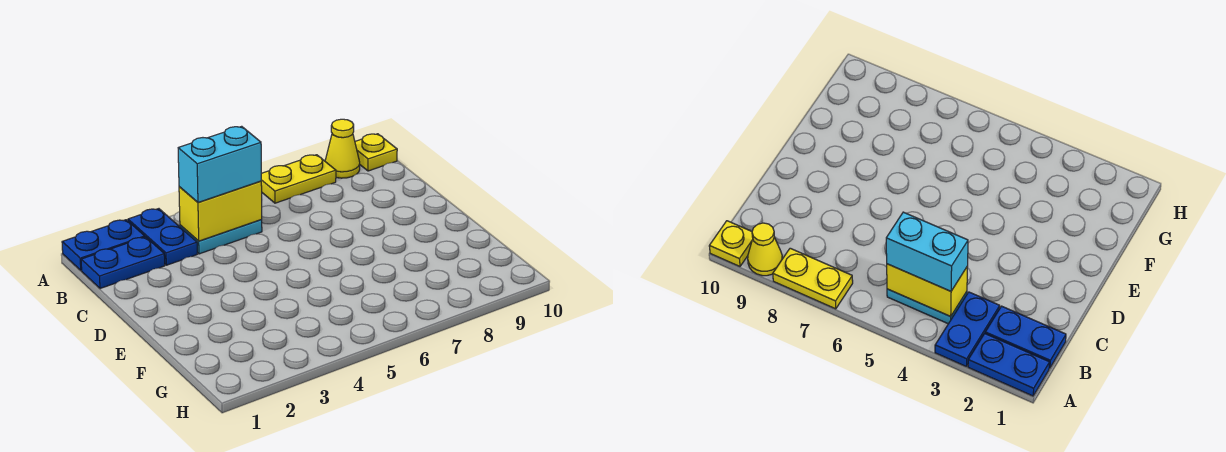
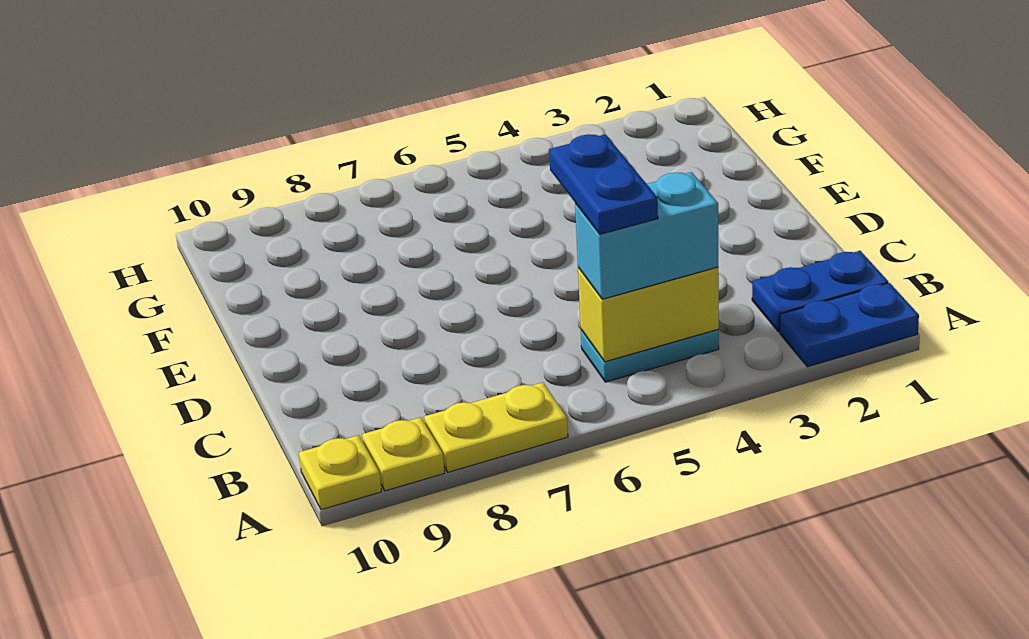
blue 1x2 plate [128,209,197,265] -> blue 1x2 plate moved to [549,134,658,234]
yellow 1x1 cone [325,119,360,178] -> yellow 1x1 plate [362,417,445,491]

